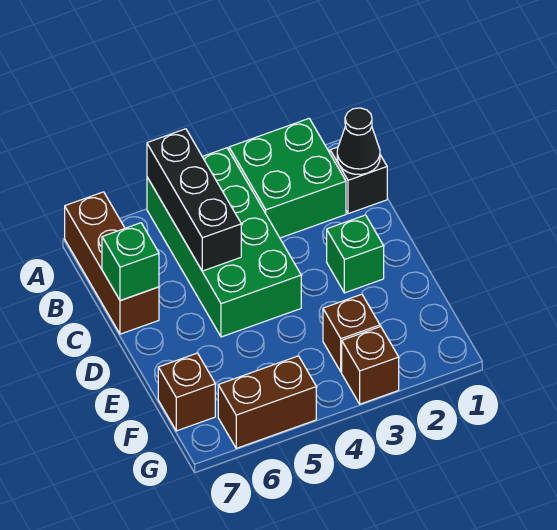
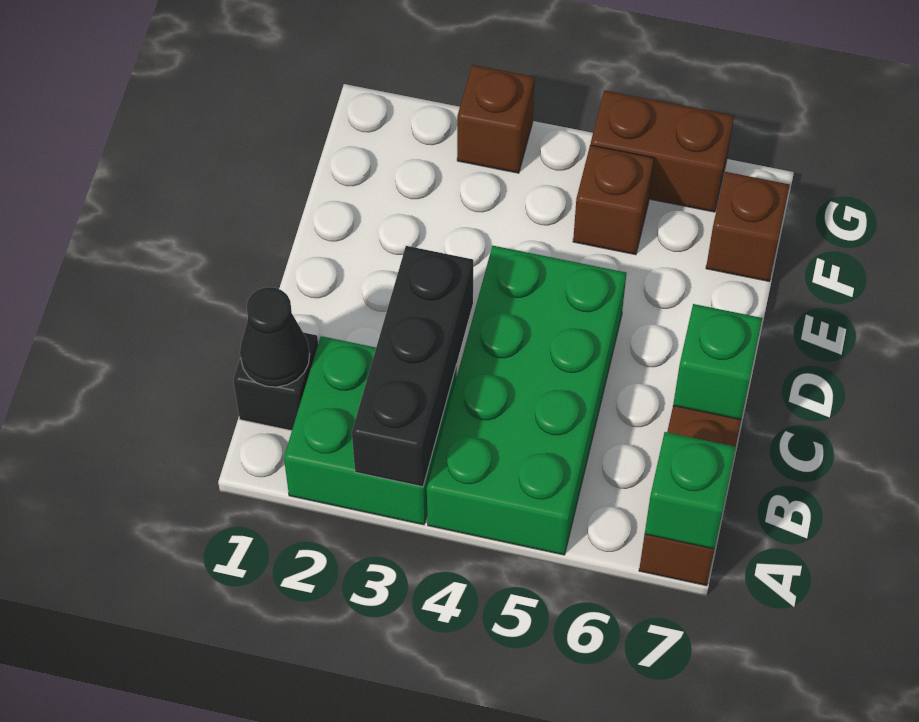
black 1x3 brick [147,129,241,271] -> black 1x3 brick moved to [352,246,473,487]
green 1x1 brick [327,215,384,293] -> green 1x1 brick moved to [645,432,736,549]
brown 1x1 brick [323,294,380,372] -> brown 1x1 brick moved to [573,145,654,255]

